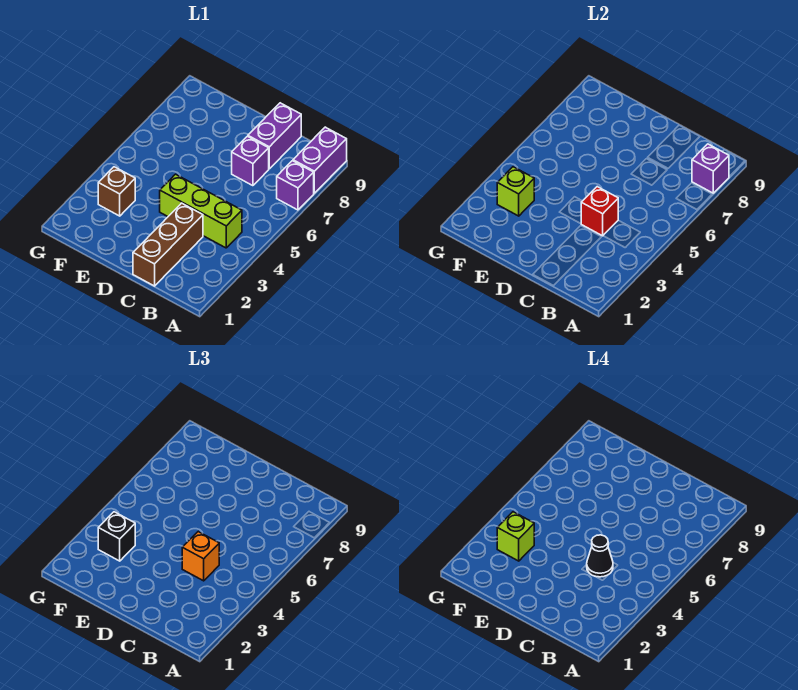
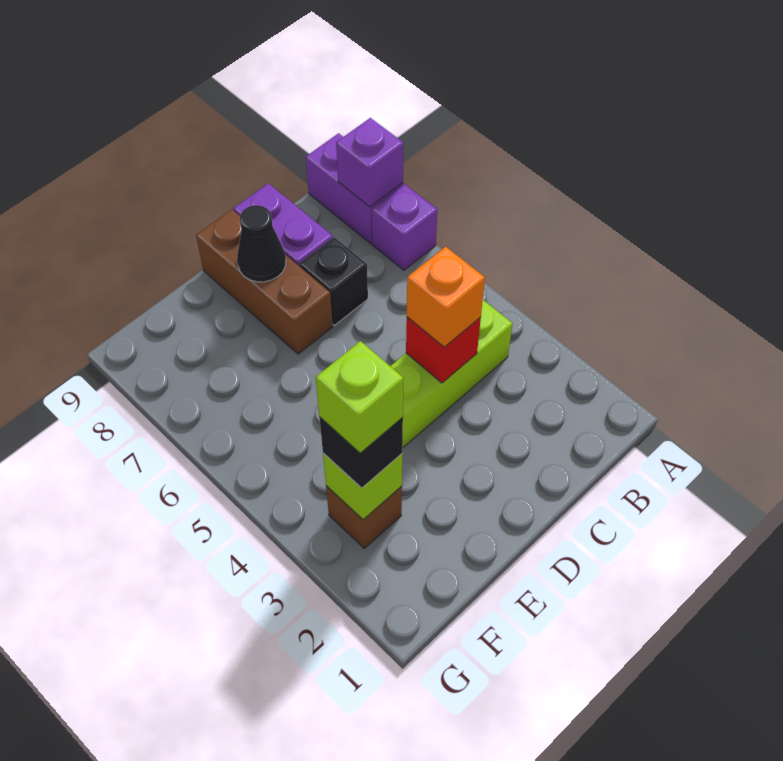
brown 1x3 brick [133,203,203,286] -> brown 1x3 brick moved to [196,209,333,354]
black 1x1 cone [587,535,613,577] -> black 1x1 cone moved to [237,205,286,282]
purple 1x1 brick [232,136,269,186] -> black 1x1 brick [299,237,368,325]

